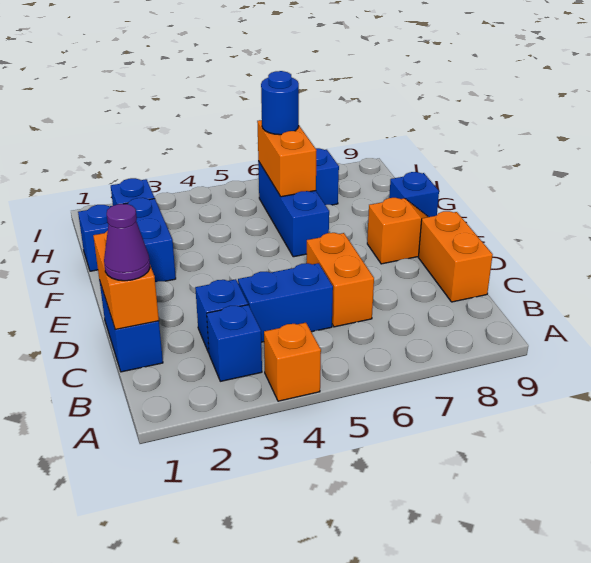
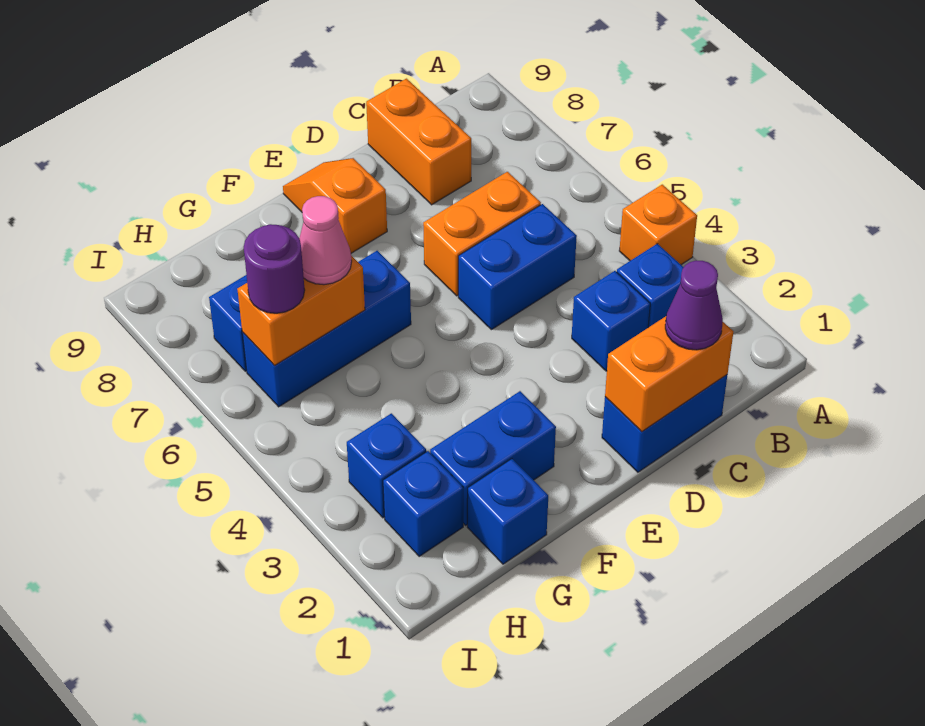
blue 1x2 brick [238,263,333,342] -> blue 1x2 brick turned to [458,204,577,330]
orange 1x2 brick [418,211,493,302] -> orange 1x2 brick turned to [366,79,471,205]
blue 1x1 brick [389,172,439,217] -> blue 1x1 brick moved to [347,413,426,518]
none -> pink 1x1 cone [299,196,352,285]
blue 1x1 round brick [261,71,299,135] -> purple 1x1 round brick [244,224,305,313]

